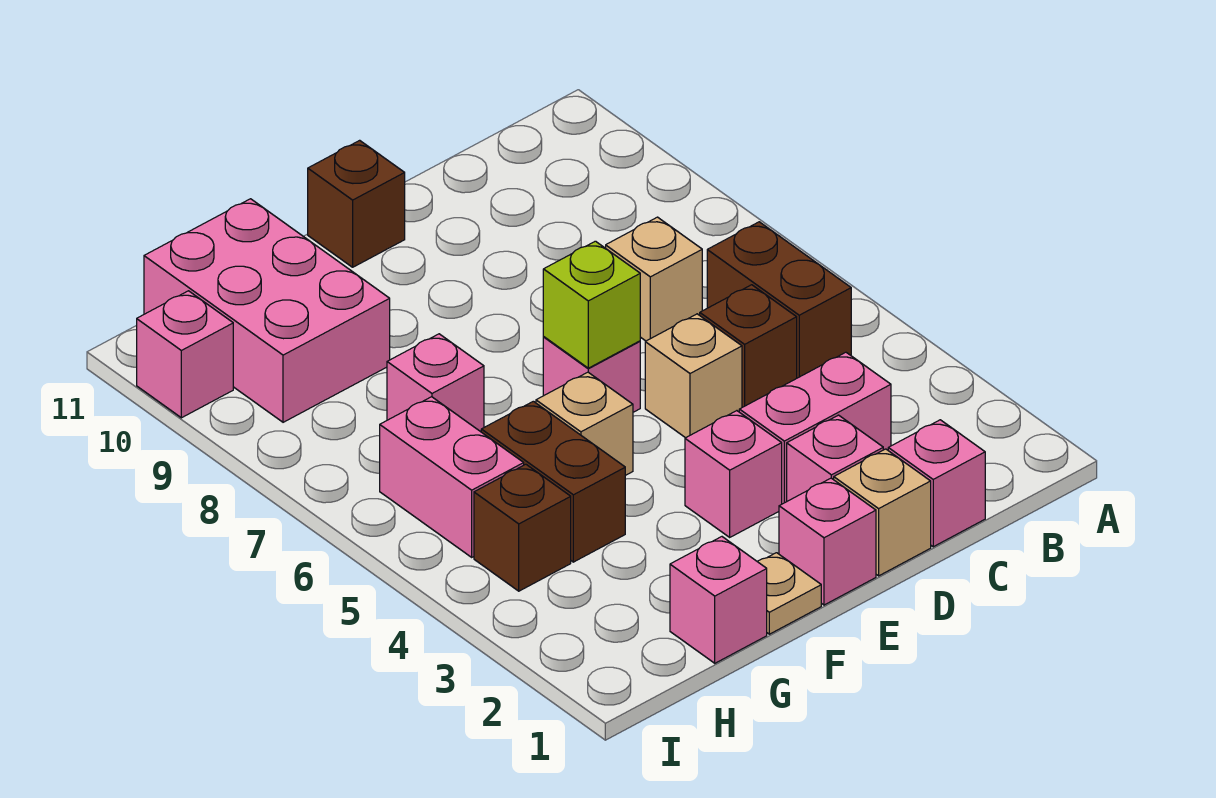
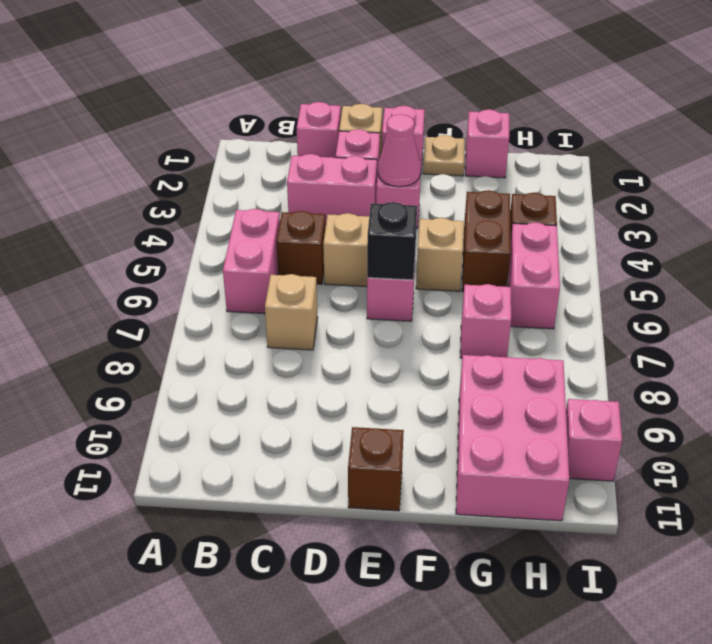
brown 1x2 brick [707,222,851,378] -> pink 1x2 brick [223,209,280,314]
none -> pink 1x1 cone [378,114,421,187]
lime 1x1 brick [543,241,640,368] -> black 1x1 brick [367,202,417,280]

